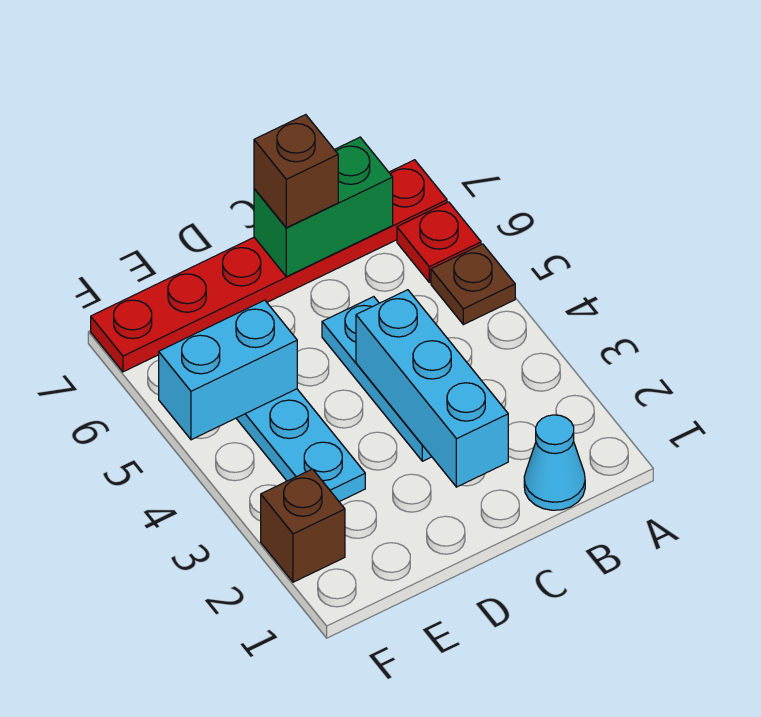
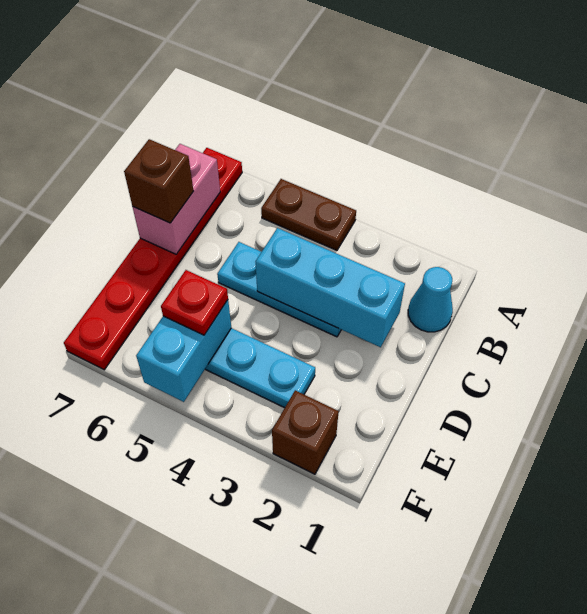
brown 1x1 plate [431,244,515,325] -> brown 1x2 plate [261,179,356,250]
red 1x1 plate [397,202,481,282] -> red 1x1 plate moved to [161,270,228,335]
green 1x2 brick [254,137,393,277] -> pink 1x2 brick [133,144,220,254]

